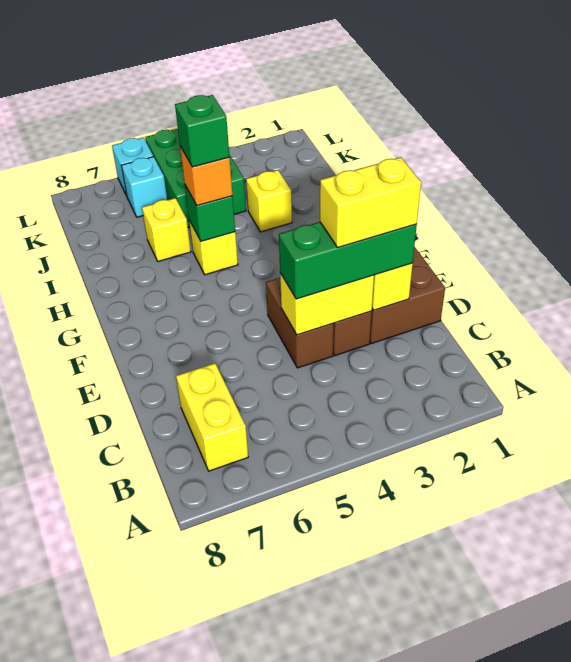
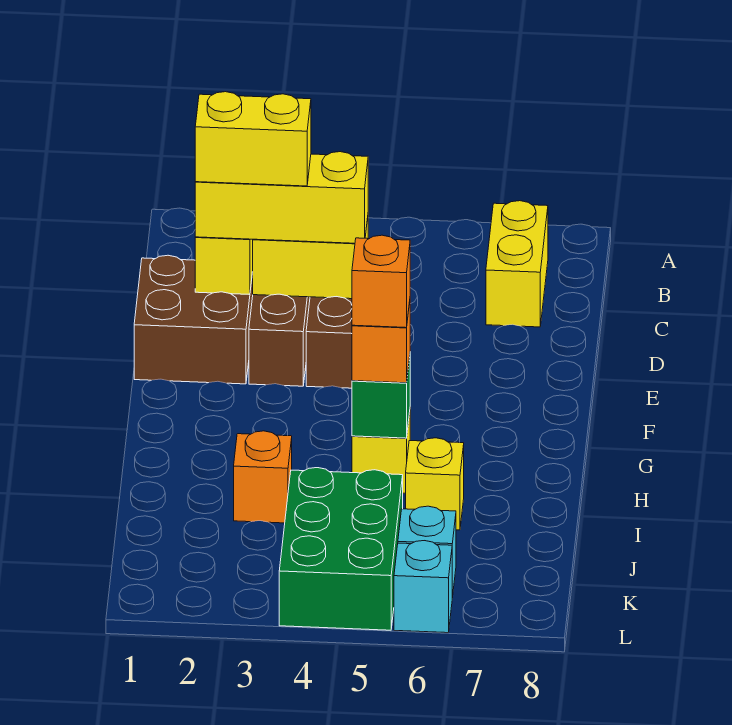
green 1x3 brick [279,222,417,299] -> yellow 1x3 brick [195,152,368,243]
green 1x1 brick [175,95,229,167] -> orange 1x1 brick [352,235,410,328]
yellow 1x1 brick [246,170,292,232] -> orange 1x1 brick [234,431,292,523]

